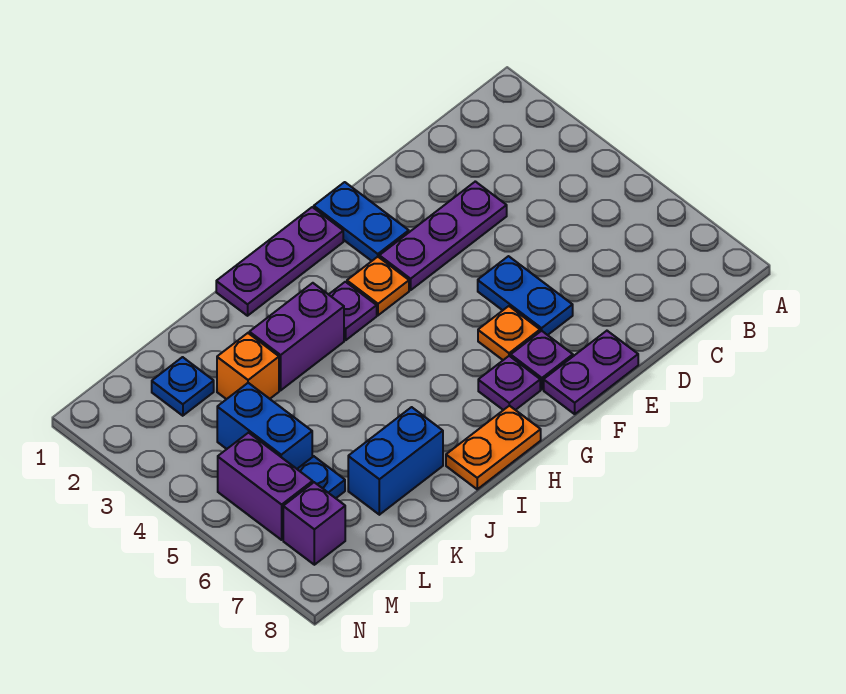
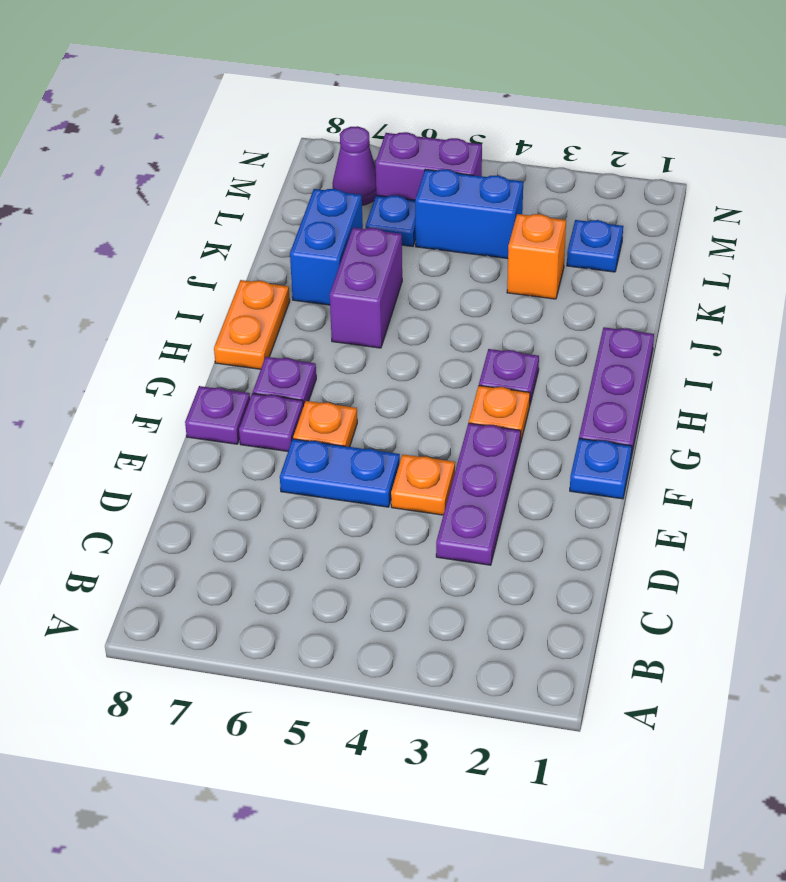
none -> orange 1x1 plate [391,454,455,515]
purple 1x2 plate [544,331,638,414] -> purple 1x1 plate [185,386,250,444]
blue 1x2 plate [314,182,409,261] -> blue 1x1 plate [570,438,632,499]
purple 1x2 brick [249,283,344,390] -> purple 1x2 brick moved to [330,228,402,348]
purple 1x1 brick [283,482,345,565] -> purple 1x1 cone [333,126,376,205]

